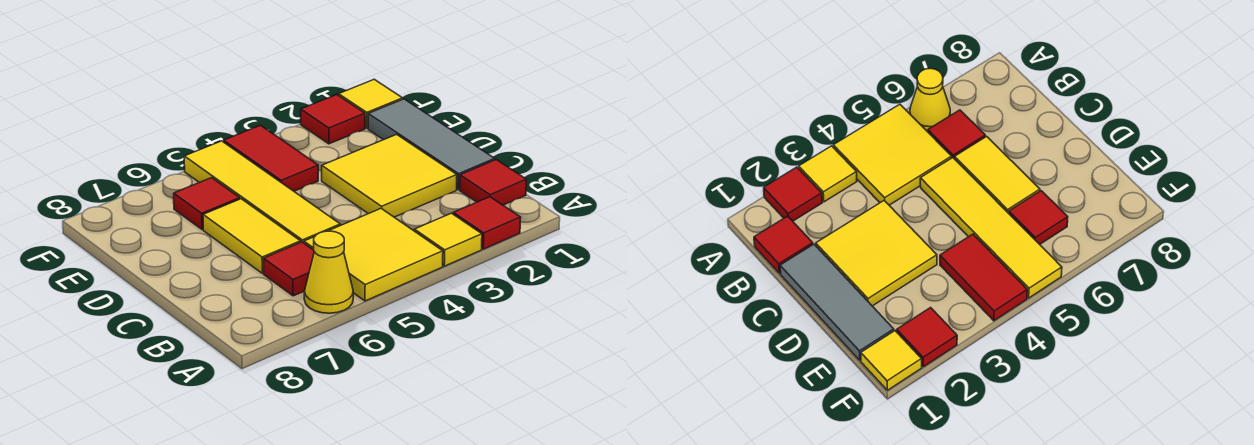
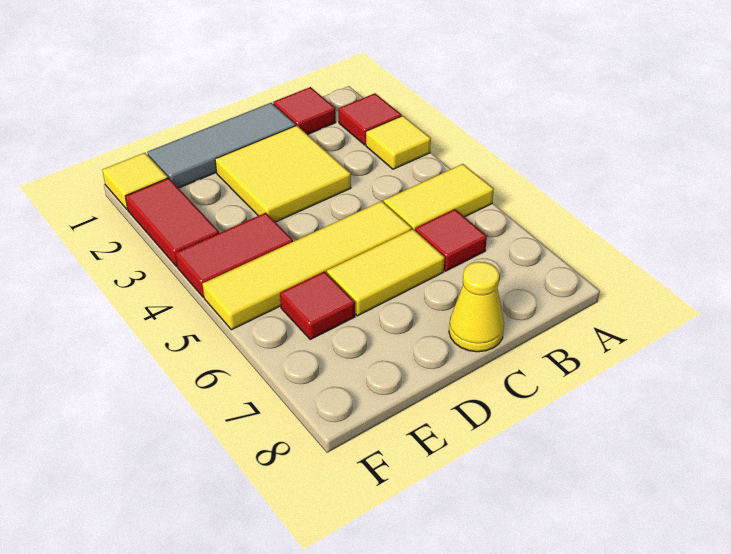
yellow 2x2 tile [304,208,443,301] -> yellow 1x2 tile [384,164,494,230]
yellow 1x1 cone [304,231,353,313] -> yellow 1x1 cone moved to [449,262,504,352]
red 1x1 tile [301,95,365,144] -> red 1x2 tile [125,178,219,266]

